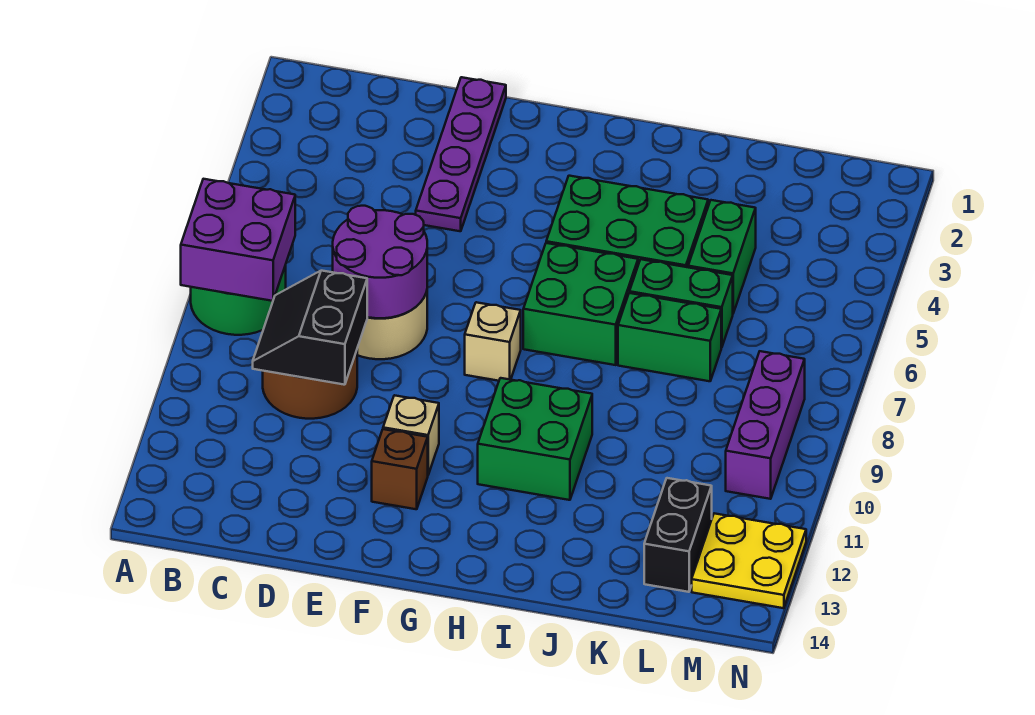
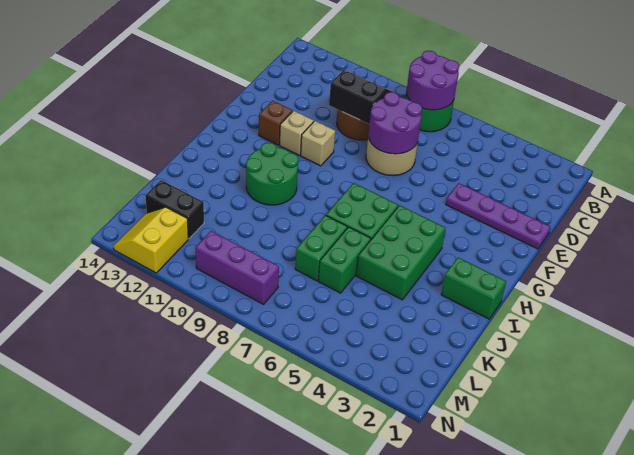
purple 2x2 brick [181,179,295,301] -> purple 2x2 round brick [406,51,459,110]
tan 1x1 brick [465,302,521,381] -> tan 1x1 brick moved to [301,121,335,166]
green 2x2 brick [478,378,592,500] -> green 2x2 round brick [246,143,299,205]
green 1x2 brick [688,200,756,313] -> green 1x2 brick moved to [441,258,506,319]
yellow 2x2 plate [692,513,806,608] -> yellow 2x2 slope [113,207,188,273]

